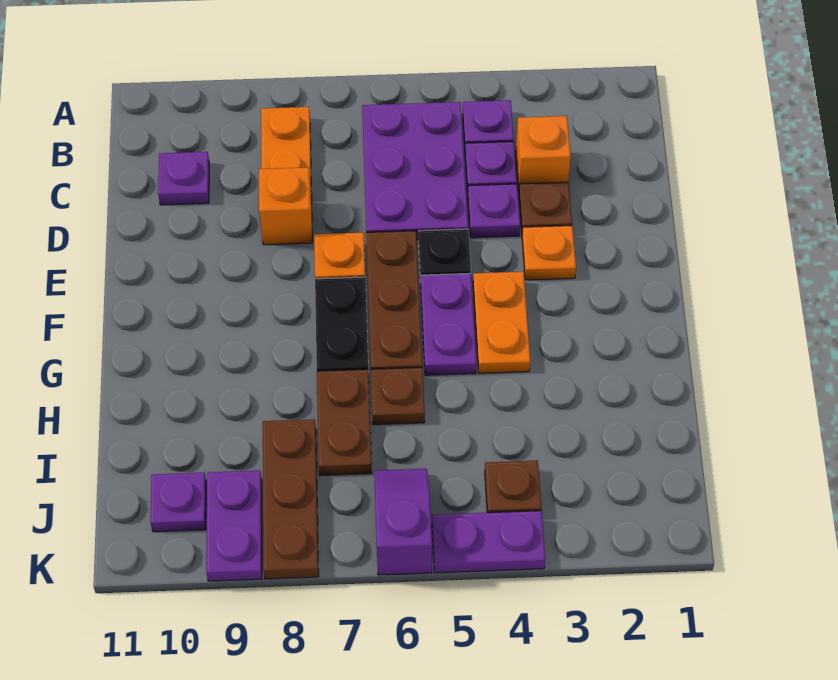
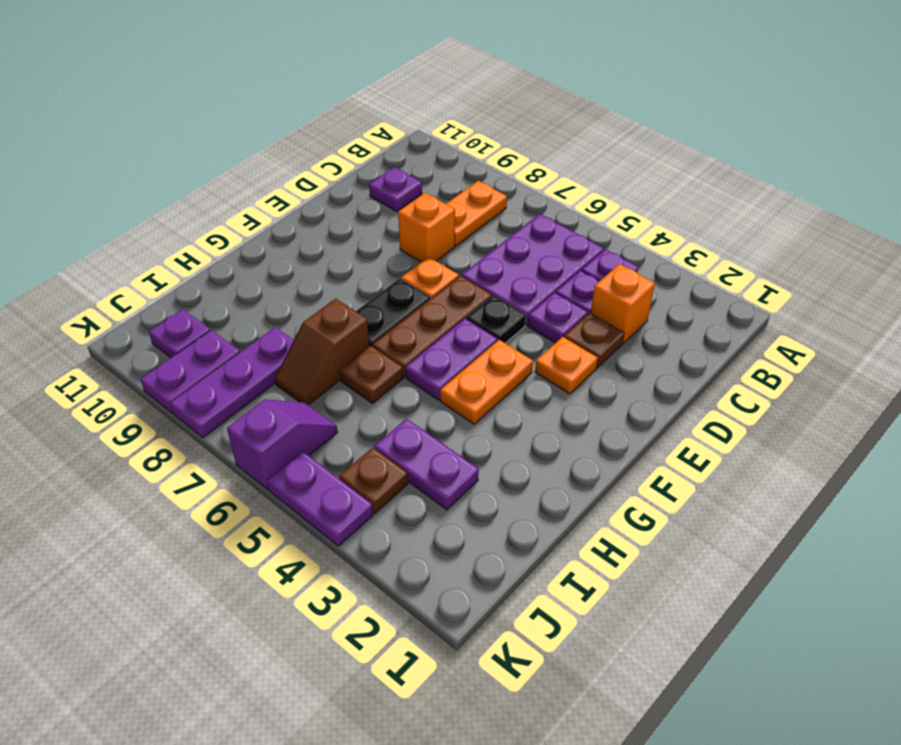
brown 1x2 plate [317,369,372,476] -> brown 1x2 slope [275,299,369,405]
none -> purple 1x2 plate [374,419,479,510]
brown 1x3 plate [263,419,319,579] -> purple 1x3 plate [170,327,294,438]

